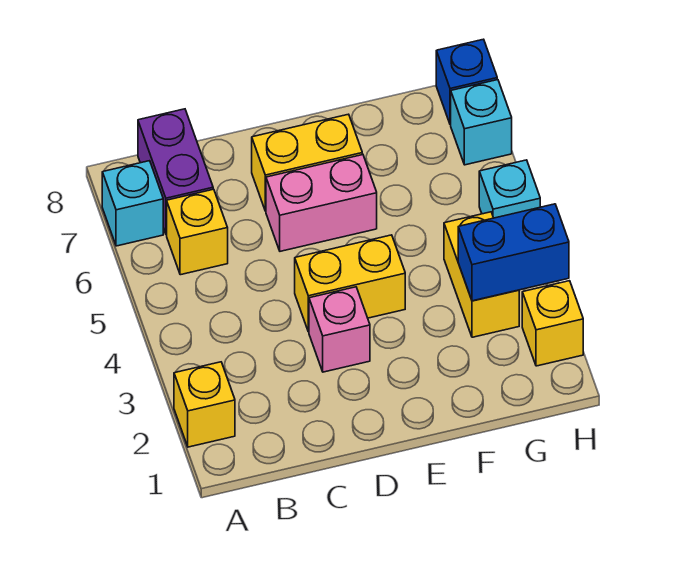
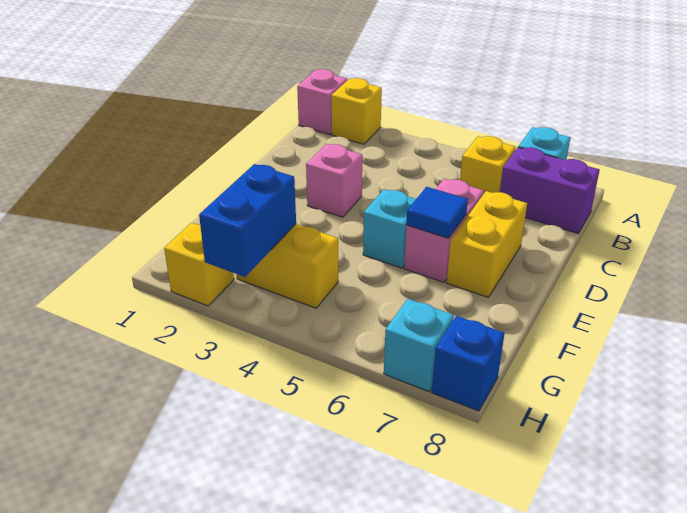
none -> pink 1x1 brick [297,69,347,134]
yellow 1x2 brick [295,235,405,332] -> none
none -> blue 1x1 tile [406,187,468,238]
cyan 1x1 brick [479,160,540,218] -> cyan 1x1 brick moved to [363,189,416,268]

